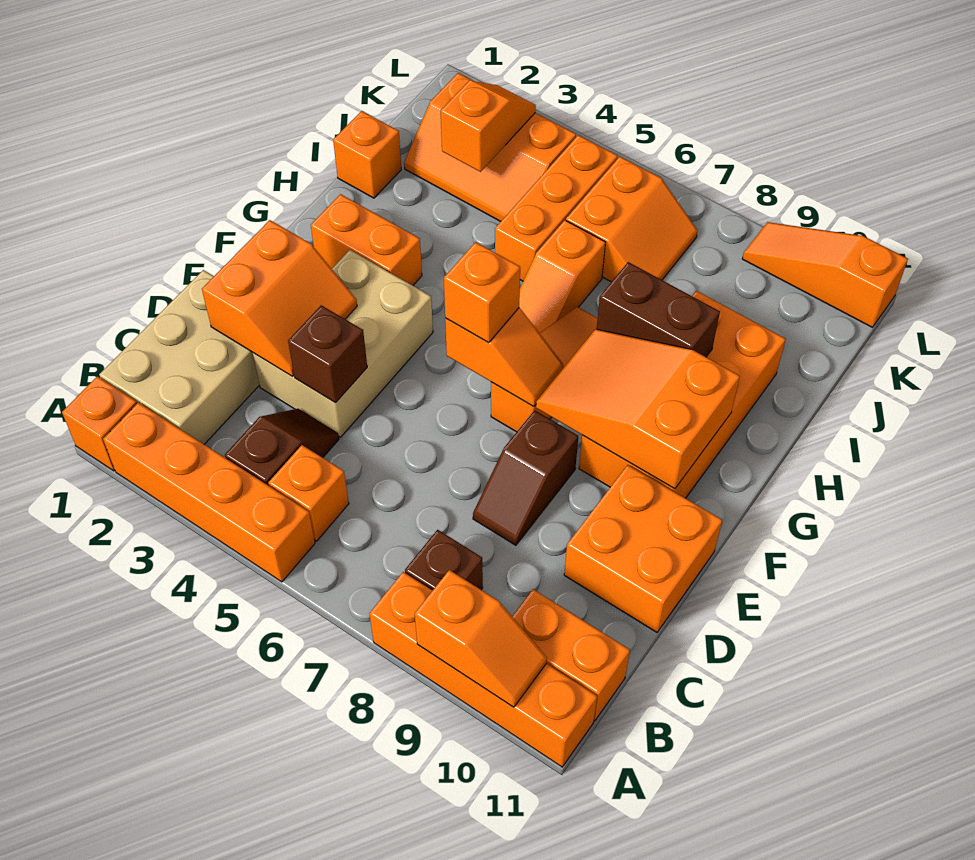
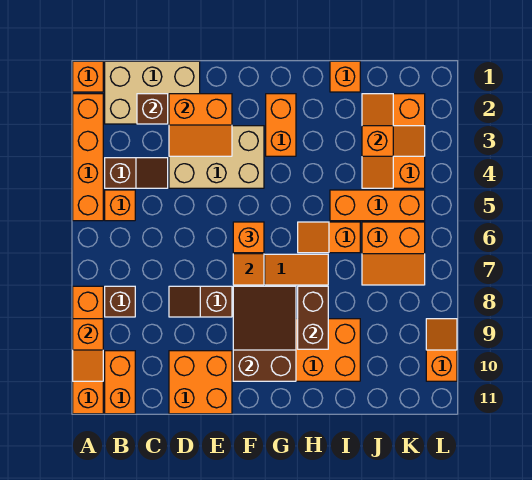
brown 1x1 brick [288,305,367,403] -> brown 1x1 brick moved to [137,94,168,124]
orange 2x3 slope [536,329,740,489] -> brown 2x3 slope [233,286,296,381]
orange 1x3 slope [742,222,908,327] -> orange 1x2 slope [426,319,457,381]

